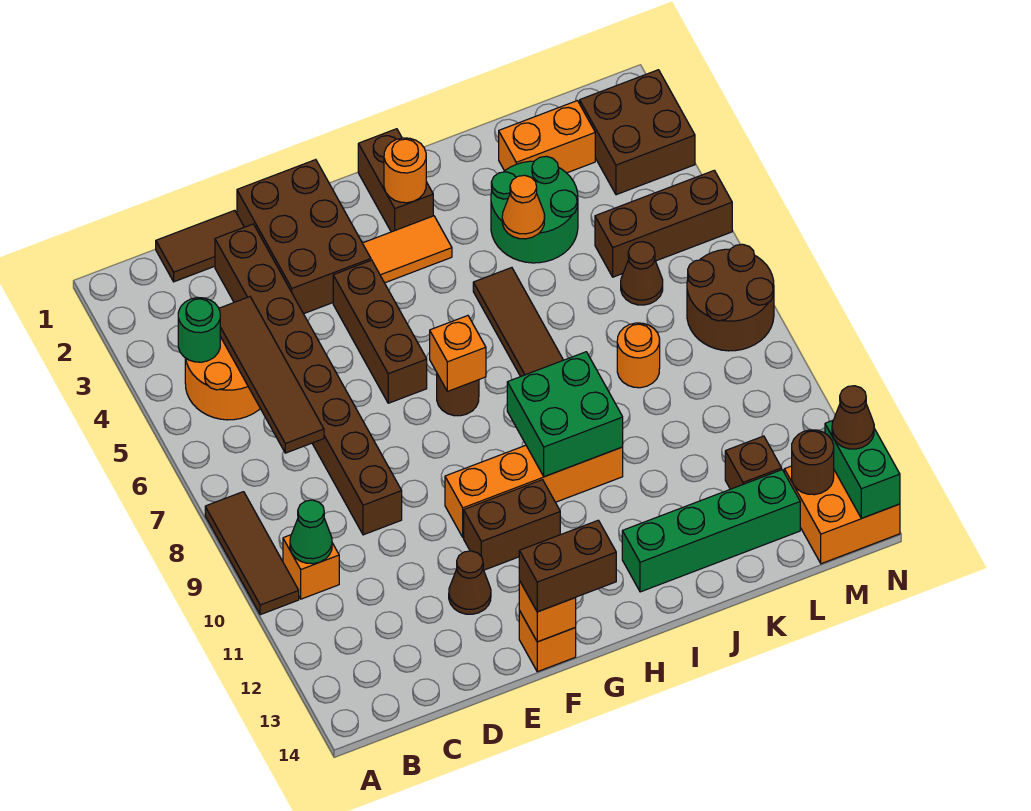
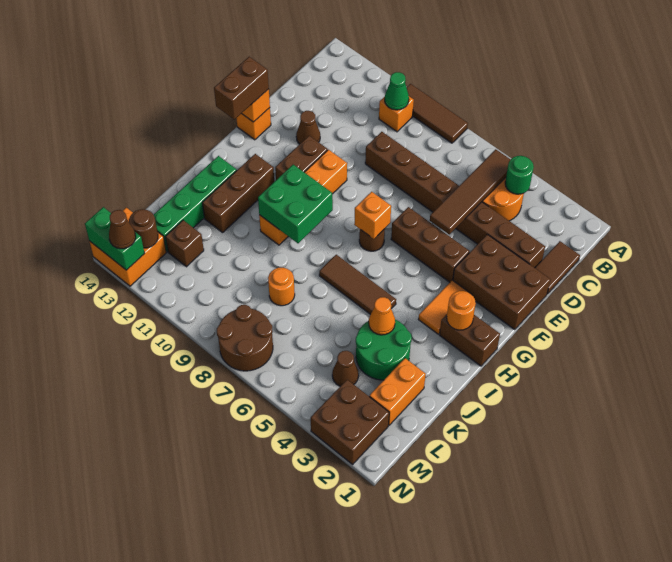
brown 1x4 tile [219,297,324,453] -> brown 1x4 tile turned to [430,149,511,234]
brown 1x3 brick [595,170,732,277] -> brown 1x3 brick moved to [202,154,274,233]
brown 1x1 cone [621,242,663,305] -> brown 1x1 cone moved to [332,351,359,386]

